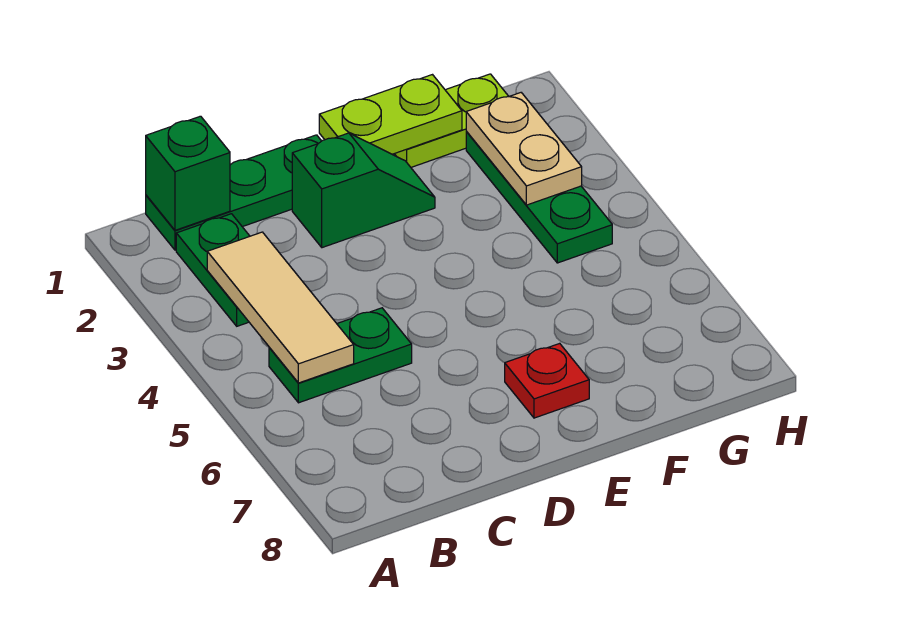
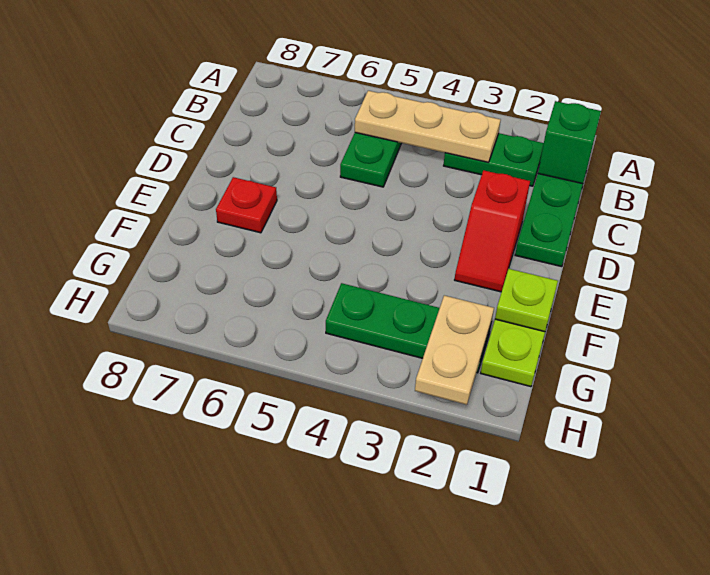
tan 1x3 tile [207,232,354,383] -> tan 1x3 plate [355,91,501,162]
green 1x2 slope [292,133,435,248] -> red 1x2 slope [455,170,530,292]
lime 1x2 plate [319,75,462,154] -> lime 1x1 plate [495,269,558,332]
tan 1x2 plate [466,93,582,205] -> tan 1x2 plate turned to [415,295,494,405]

